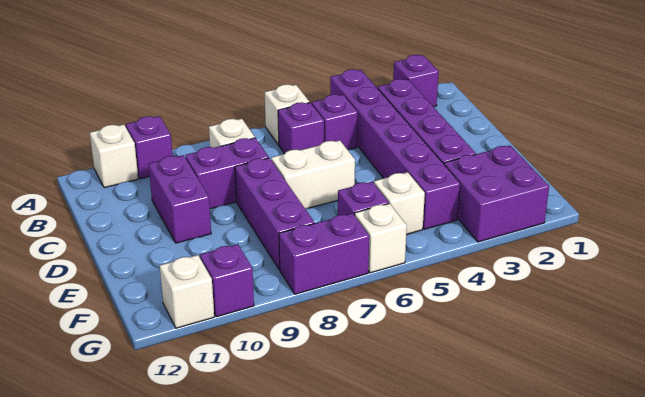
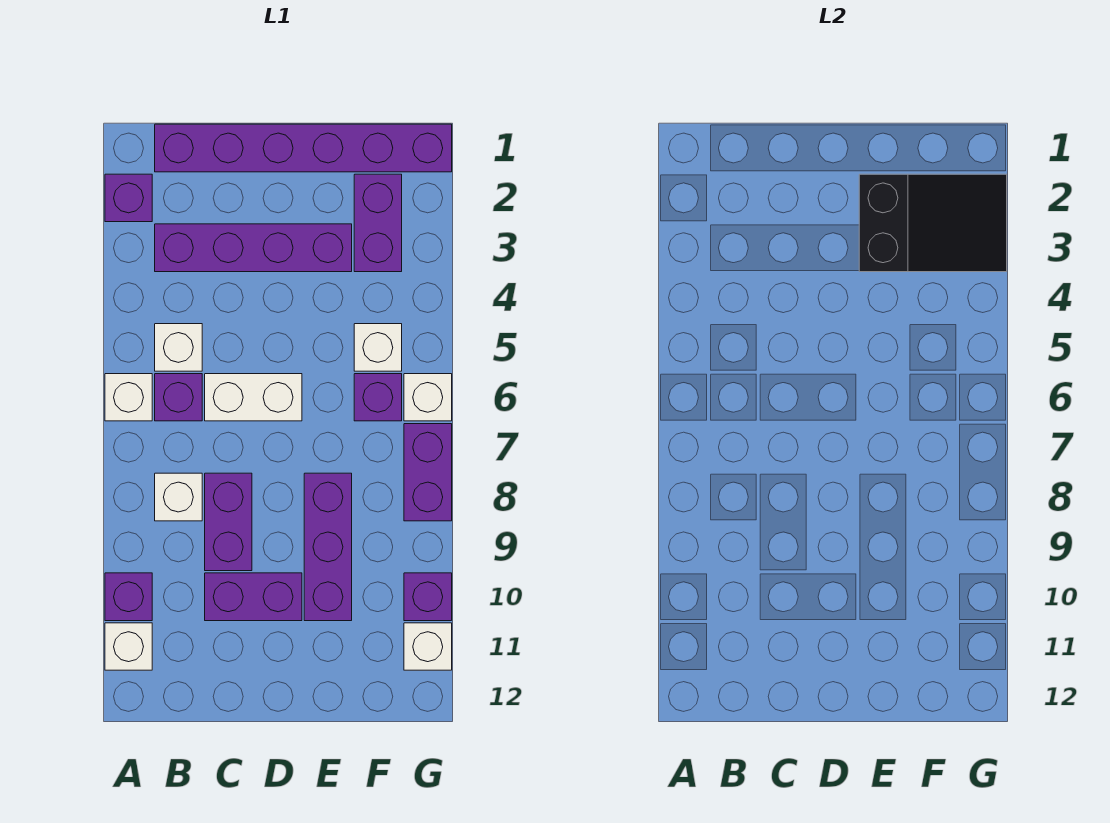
purple 1x6 brick [330,69,460,229] -> purple 1x6 brick moved to [155,124,452,172]
purple 1x1 brick [312,94,358,150] -> white 1x1 brick [155,324,202,371]
white 1x2 brick [271,140,355,209] -> white 1x2 brick turned to [205,374,302,421]
purple 1x3 brick [235,158,315,270] -> purple 1x3 brick turned to [304,473,352,621]
none -> black 2x3 slope [859,174,1007,272]
purple 2x2 brick [444,146,549,242] -> purple 1x2 brick [354,174,402,272]

